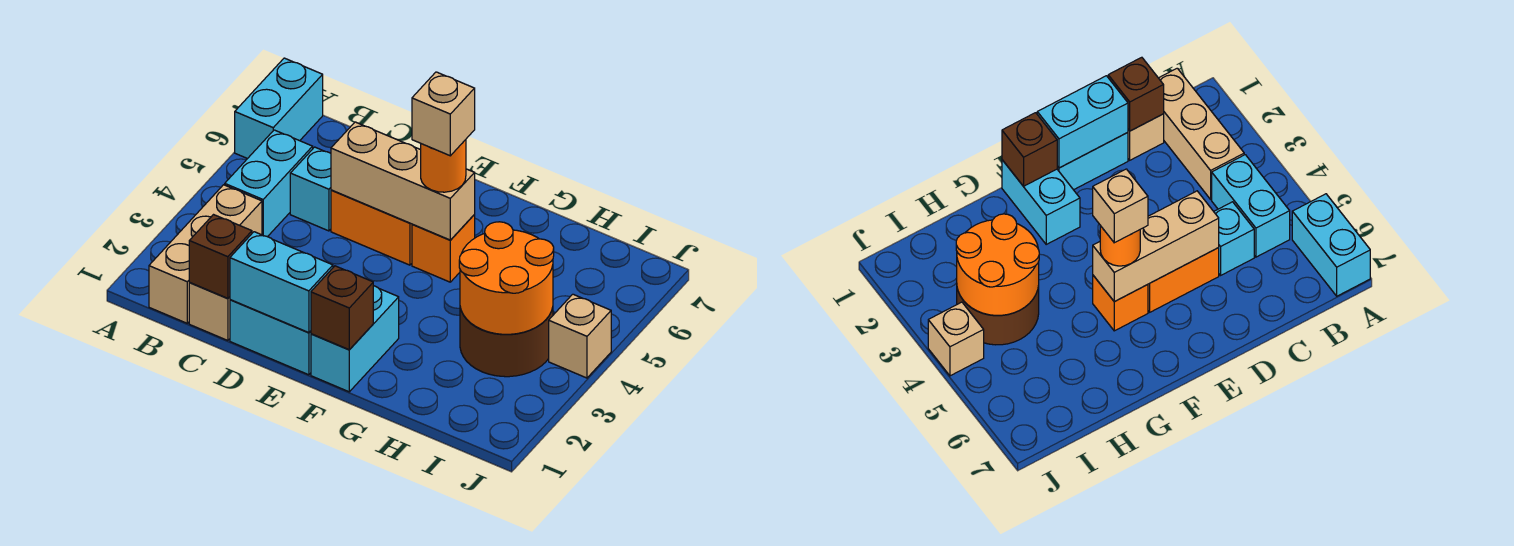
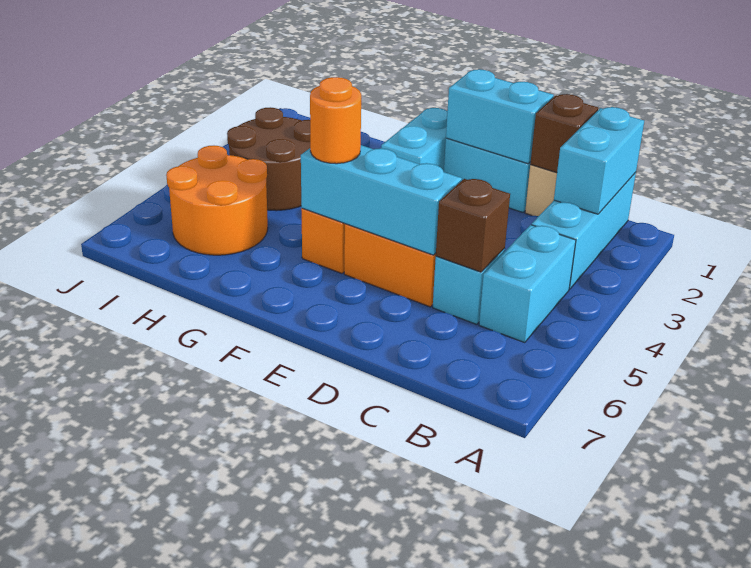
cyan 1x2 brick [235,58,323,159] -> cyan 1x2 brick moved to [554,107,644,214]
tan 1x3 brick [149,185,262,323] -> cyan 1x3 brick [532,172,636,289]
tan 1x3 brick [331,122,475,240] -> cyan 1x3 brick [301,145,462,255]
brown 1x1 brick [311,266,373,350] -> brown 1x1 brick moved to [436,179,510,272]
tan 1x1 brick [412,72,475,156] -> none
orange 2x2 round brick [459,222,554,334] -> orange 2x2 round brick moved to [166,146,268,255]
tan 1x1 brick [549,294,611,378] -> none

